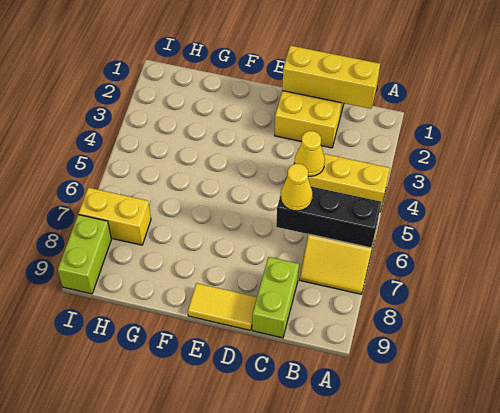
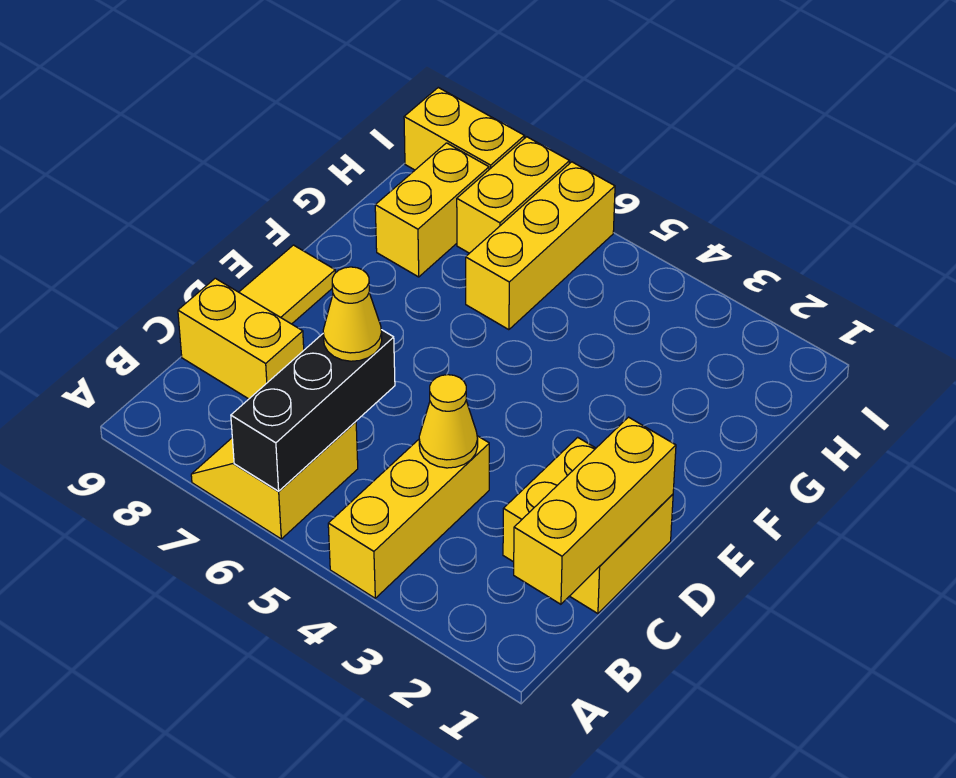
lime 1x2 brick [252,257,299,338] -> yellow 1x2 brick [178,278,304,399]
none -> yellow 1x3 brick [466,162,615,330]
none -> yellow 1x2 brick [375,143,489,277]
lime 1x2 brick [58,215,111,294] -> yellow 1x2 brick [404,88,525,170]

